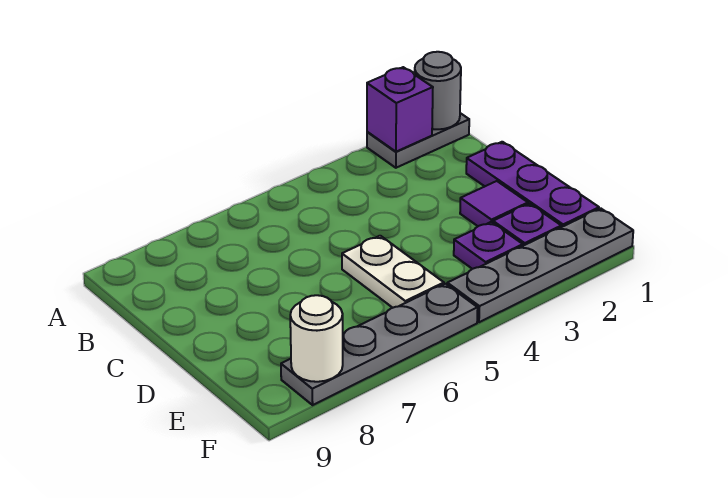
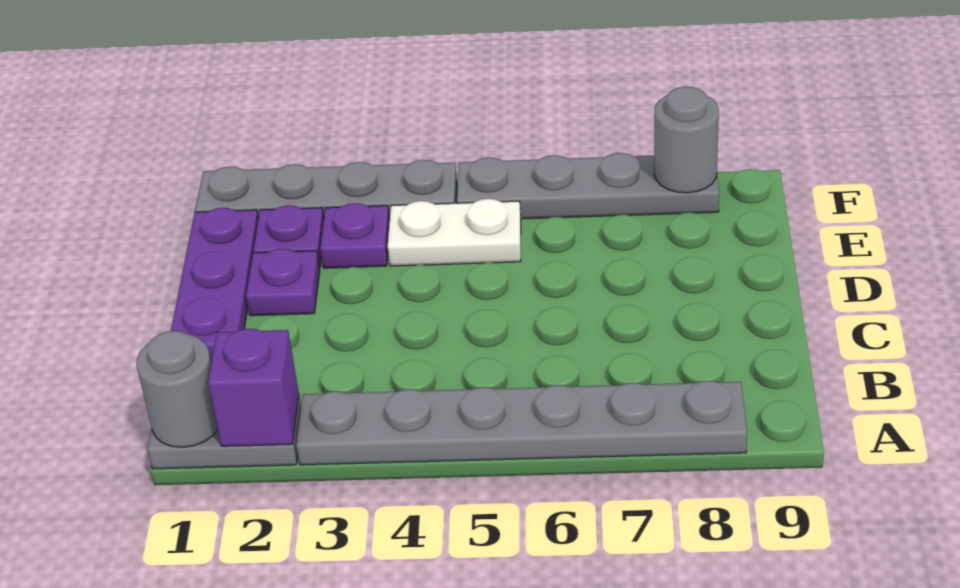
none -> grey 1x6 plate [296,381,747,465]
purple 1x1 tile [460,181,528,226] -> purple 1x1 plate [246,249,320,316]
white 1x2 plate [342,236,444,308] -> white 1x2 plate turned to [388,199,521,266]
white 1x1 round brick [290,295,343,382] -> grey 1x1 round brick [654,87,719,193]

